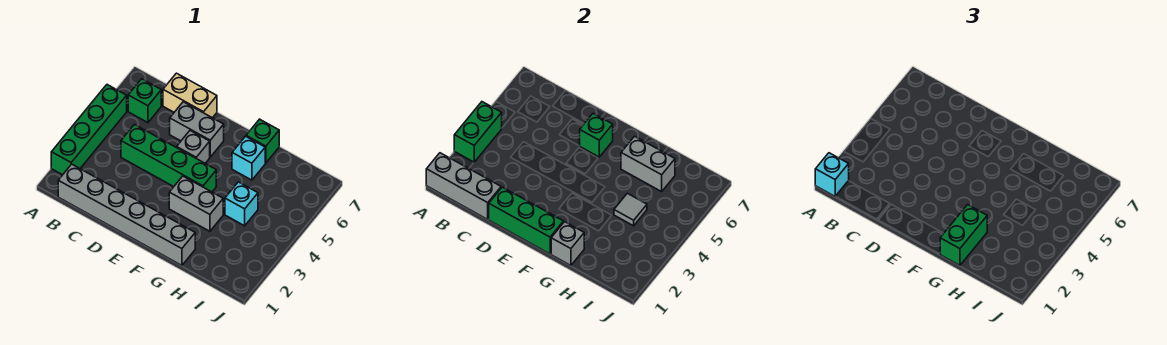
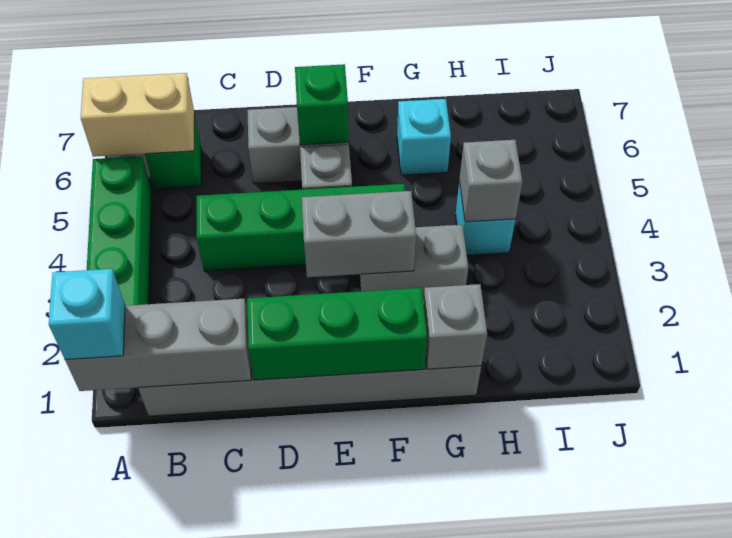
green 1x2 brick [454,102,502,162] -> none
tan 1x2 brick [163,73,217,118] -> tan 1x2 brick moved to [81,73,194,157]
green 1x2 brick [940,205,987,265] -> none
grey 1x2 brick [621,136,675,192] -> grey 1x2 brick moved to [302,191,416,277]
green 1x1 brick [246,119,279,163] -> none
grey 1x1 tile [614,193,647,226] -> grey 1x1 brick [459,140,523,222]

